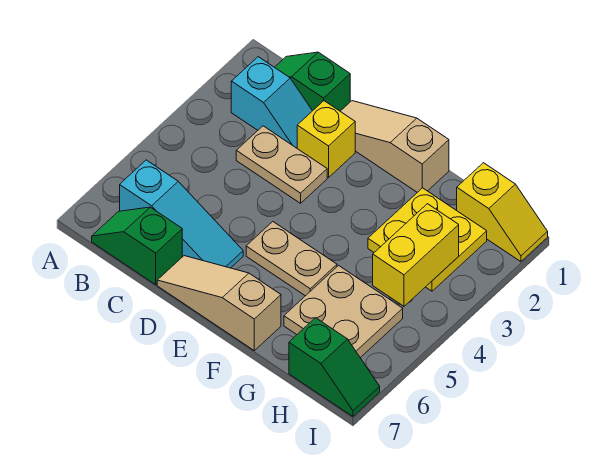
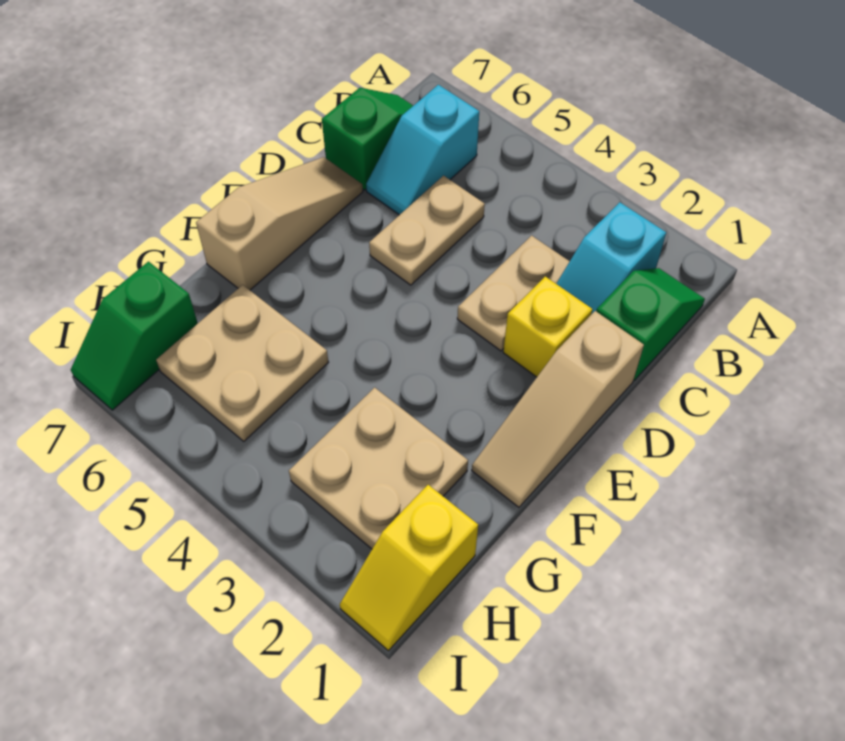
cyan 1x3 slope [120,160,243,268] -> cyan 1x2 slope [366,85,479,215]
tan 1x3 slope [340,101,449,192] -> tan 1x3 slope turned to [472,311,644,507]
tan 1x2 plate [246,222,337,296] -> tan 1x2 plate moved to [369,176,485,285]
yellow 2x2 plate [368,188,487,291] -> tan 2x2 plate [289,388,468,549]
yellow 1x2 brick [373,204,459,306] -> none

